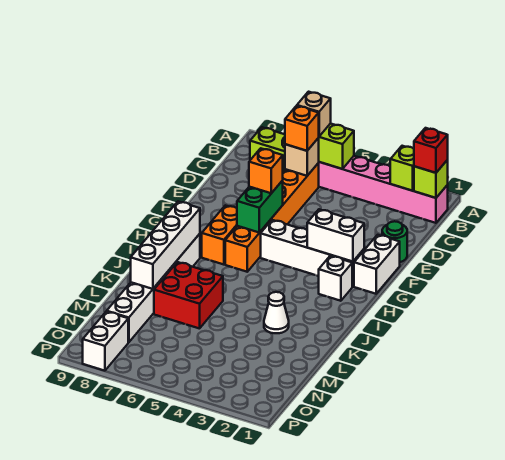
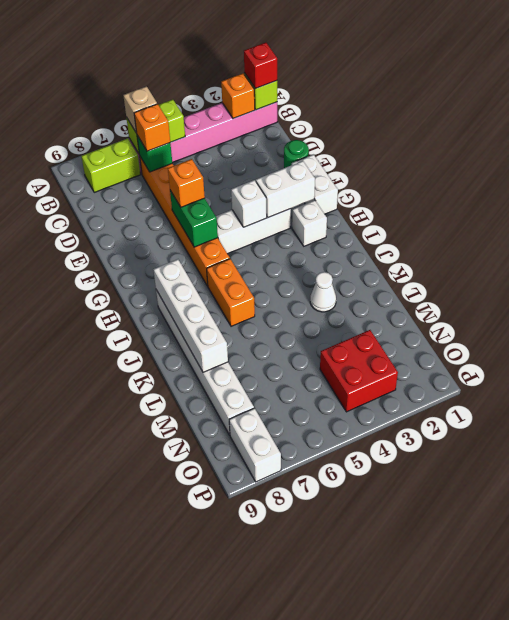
lime 1x1 brick [390,146,414,191] -> orange 1x1 brick [221,73,255,118]
tan 1x1 brick [285,138,319,176] -> green 1x1 brick [137,135,172,172]
none -> white 1x1 brick [231,180,267,227]
orange 1x2 brick [202,205,237,265] -> orange 1x2 brick moved to [207,259,255,326]
red 2x2 brick [154,262,223,329] -> red 2x2 brick moved to [320,330,398,412]

